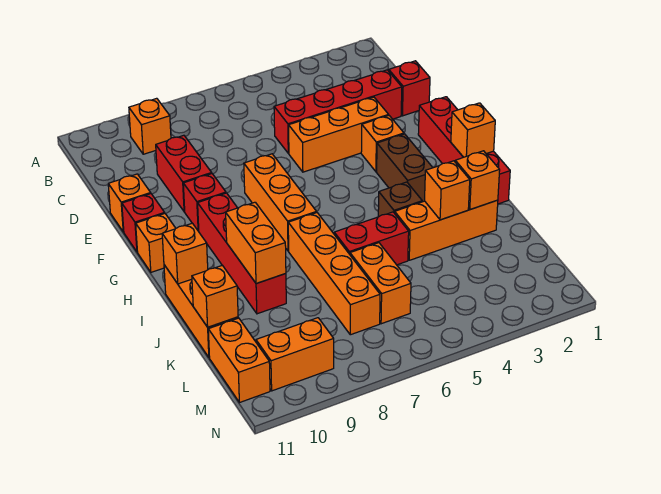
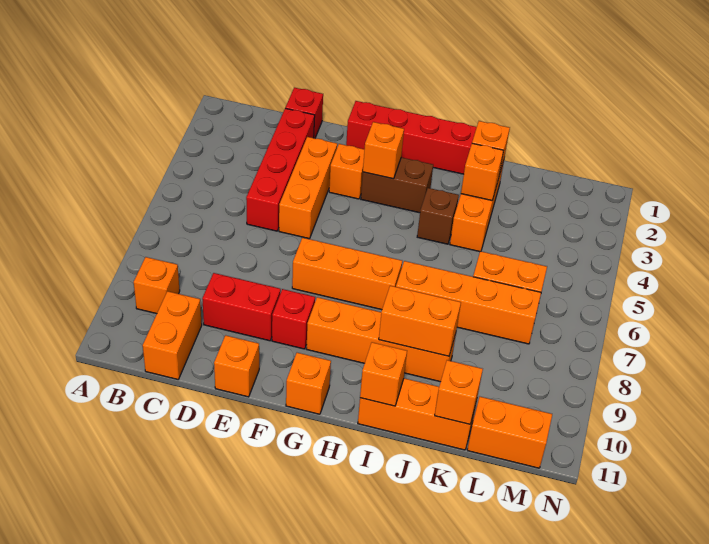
red 1x1 brick [122,194,165,252] -> none
red 1x4 brick [198,193,286,314] -> orange 1x4 brick [307,297,456,382]
orange 1x1 brick [451,103,495,157] -> orange 1x1 brick moved to [363,122,404,179]
red 1x2 brick [334,212,409,265] -> none
orange 1x2 brick [256,318,334,391] -> orange 1x2 brick moved to [143,291,202,379]

